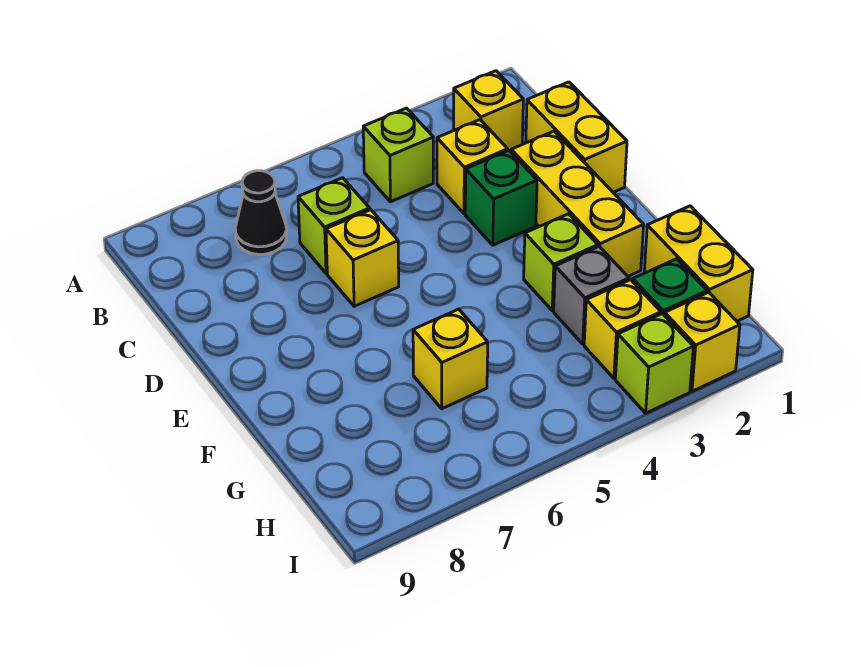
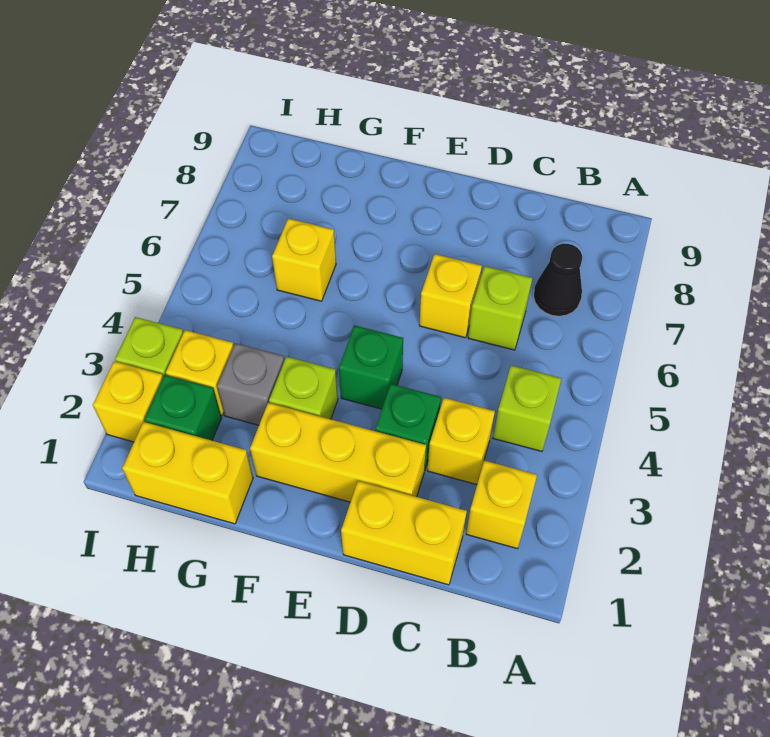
none -> green 1x1 brick [339,326,403,409]

